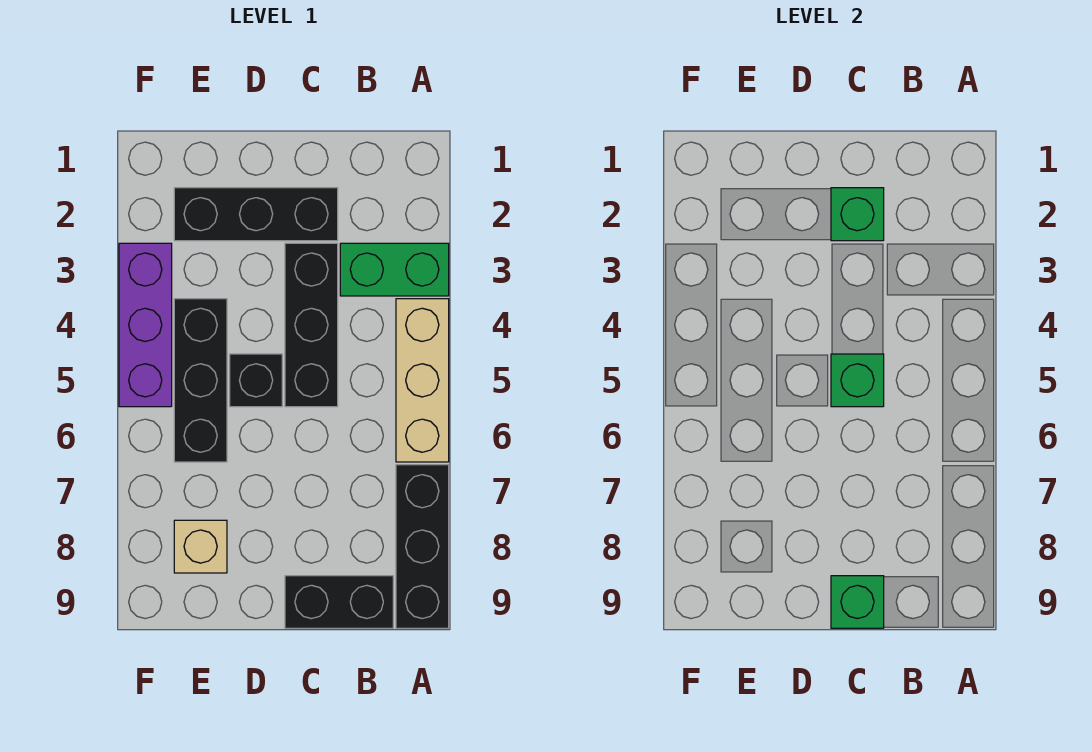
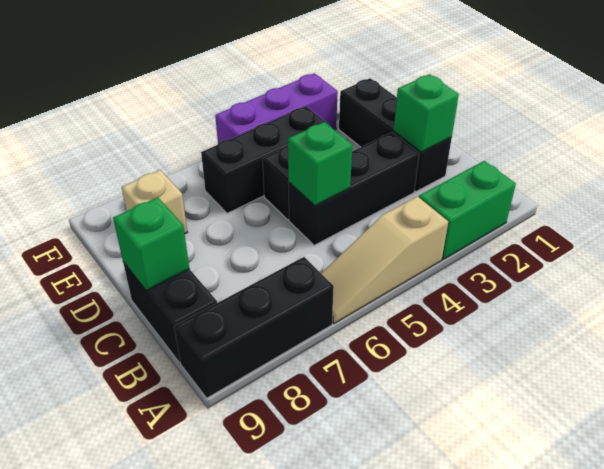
green 1x2 brick [340,243,449,296] -> green 1x2 brick turned to [419,161,516,259]
tan 1x3 brick [396,299,449,462] -> tan 1x3 slope [321,197,448,324]

